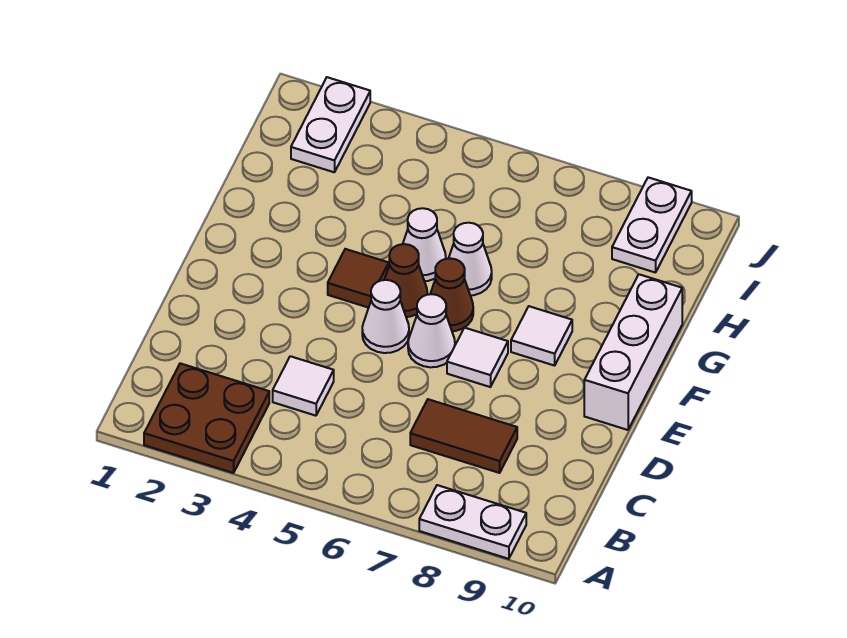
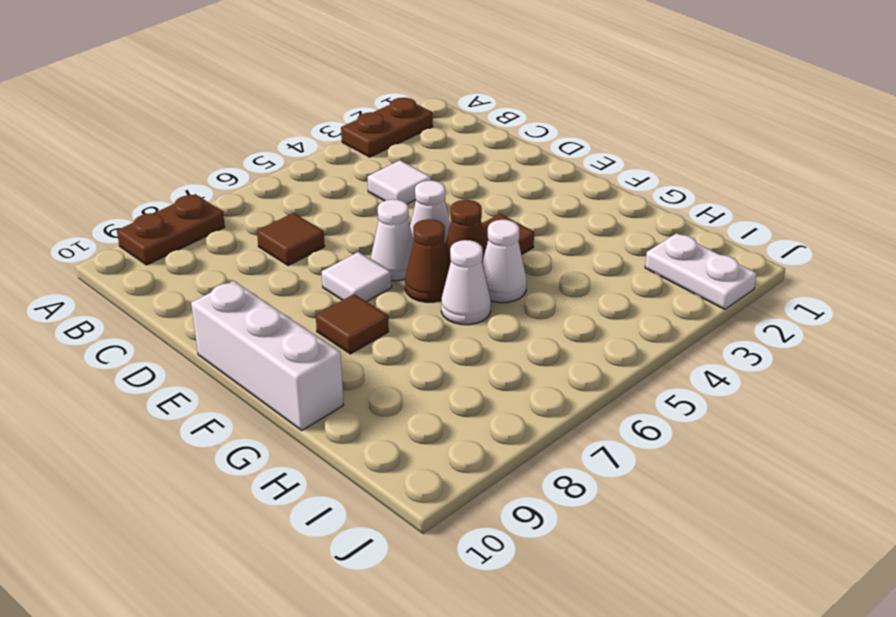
brown 2x2 plate [144,363,269,473] -> brown 1x2 plate [341,98,433,157]
white 1x2 plate [419,485,526,559] -> brown 1x2 plate [117,194,225,265]
brown 1x2 tile [410,399,517,473] -> brown 1x1 tile [257,213,325,265]
white 1x1 tile [511,306,572,366] -> brown 1x1 tile [316,294,389,354]
white 1x2 plate [612,177,692,273] -> none

